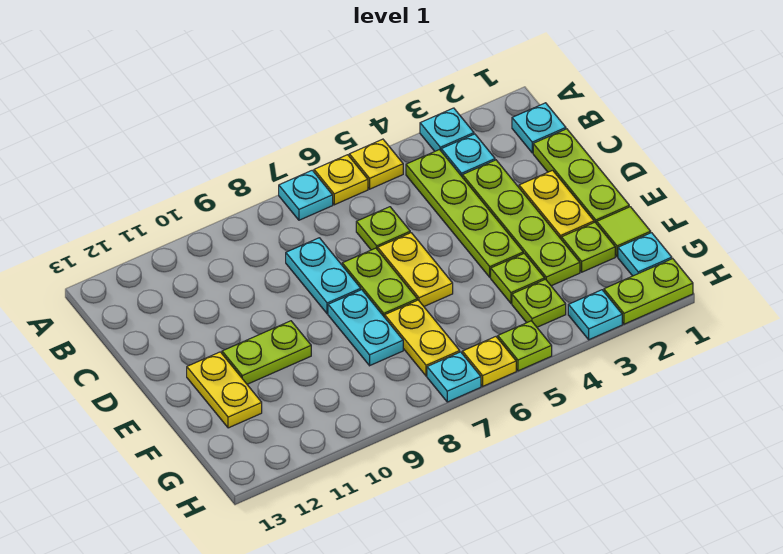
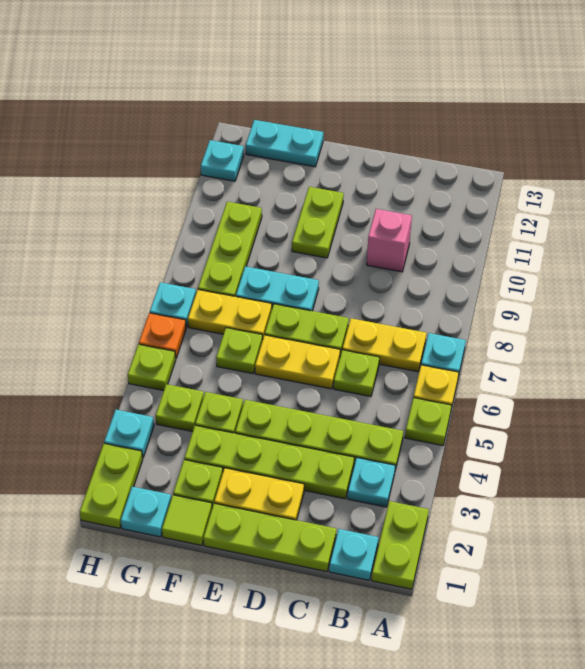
none -> lime 1x2 plate [372,501,429,589]
cyan 1x1 plate [420,108,474,151] -> cyan 1x1 plate moved to [201,140,244,181]
yellow 1x1 plate [349,139,403,189] -> lime 1x1 plate [405,398,452,446]
cyan 1x2 plate [286,238,361,314] -> cyan 1x2 plate moved to [246,120,323,167]
none -> pink 1x1 brick [367,209,412,272]
yellow 1x2 plate [187,352,262,428] -> yellow 1x2 plate moved to [343,318,426,372]
none -> lime 1x1 plate [216,328,263,374]
none -> lime 1x3 plate [198,202,262,297]
yellow 1x1 plate [462,337,516,386] -> orange 1x1 plate [139,313,186,358]

